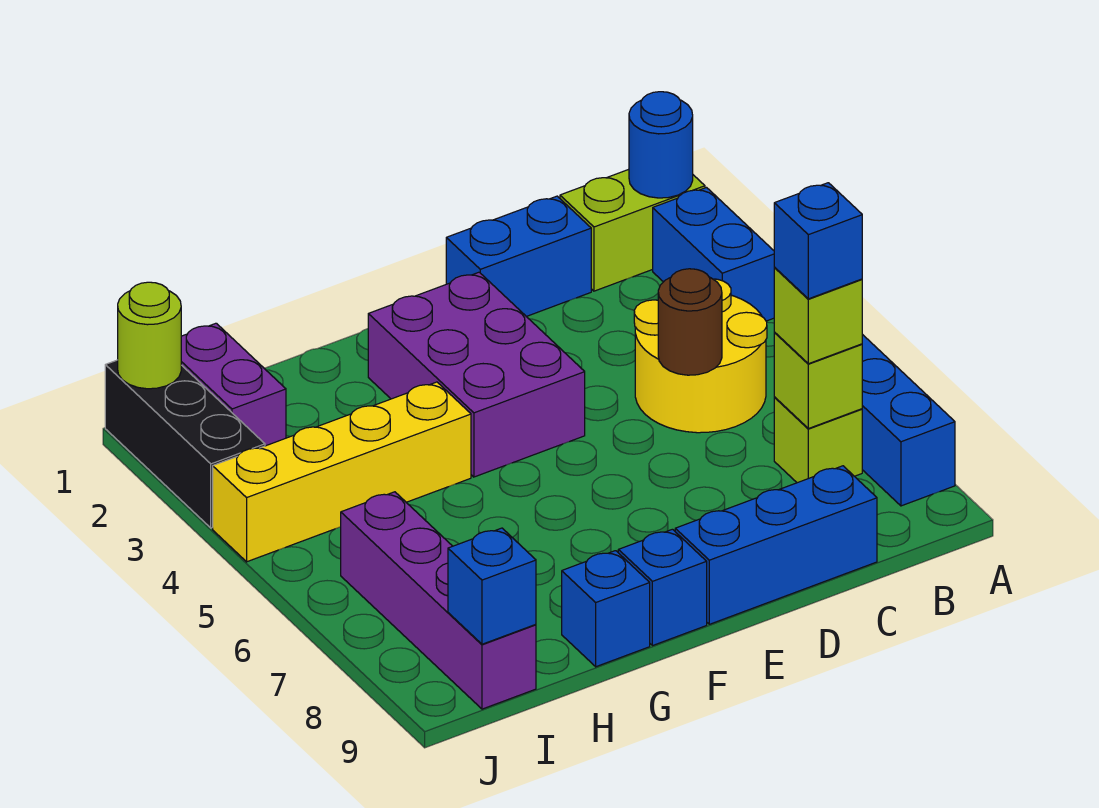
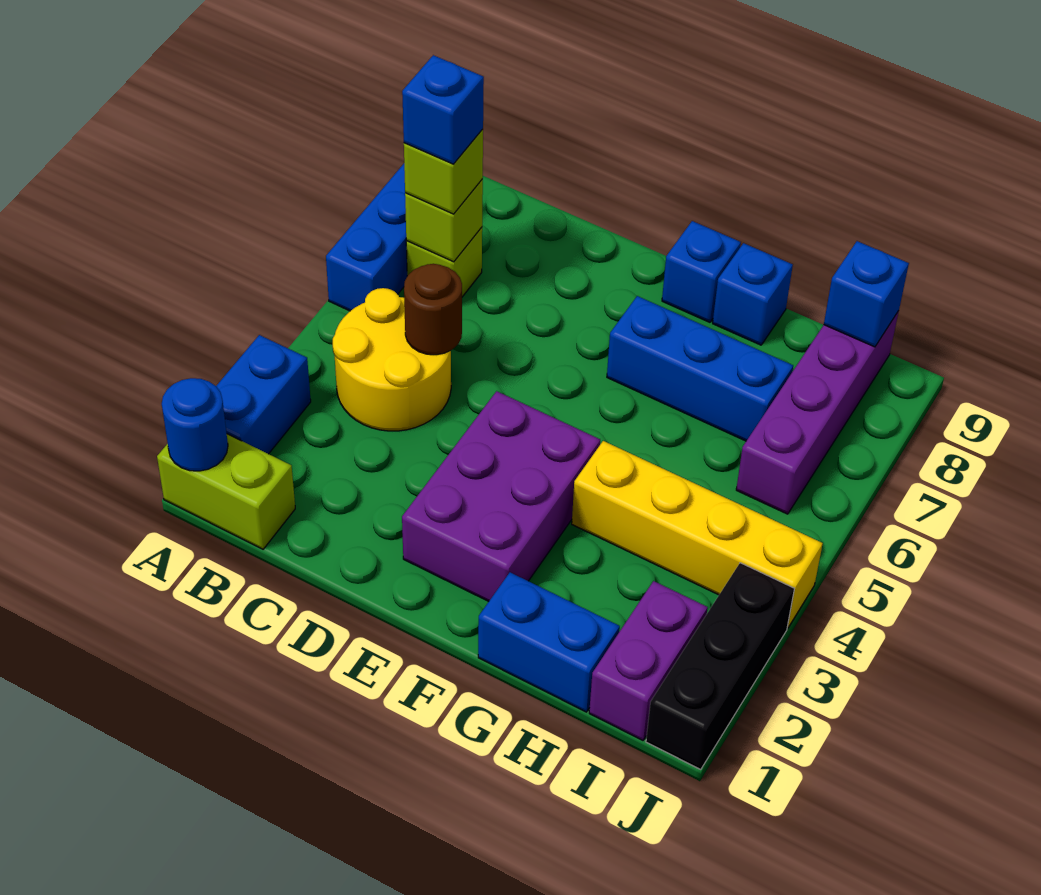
blue 1x2 brick [446,196,591,316] -> blue 1x2 brick moved to [478,572,620,712]
blue 1x3 brick [675,466,877,624] -> blue 1x3 brick moved to [607,296,793,441]
lime 1x1 round brick [118,282,181,389] -> none

